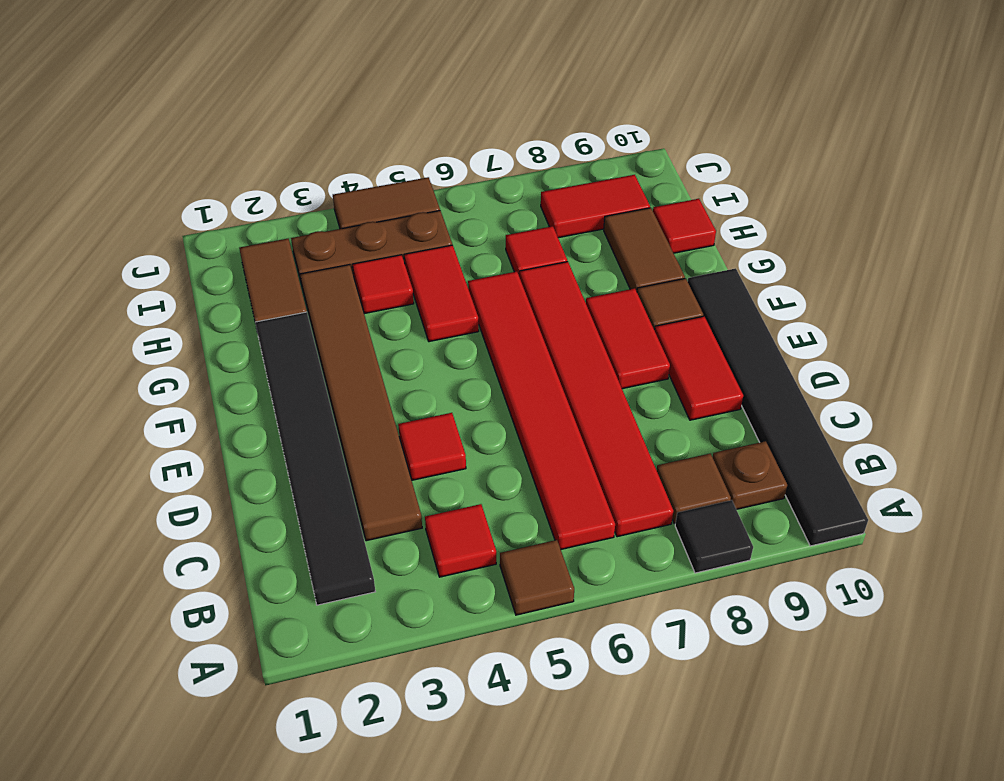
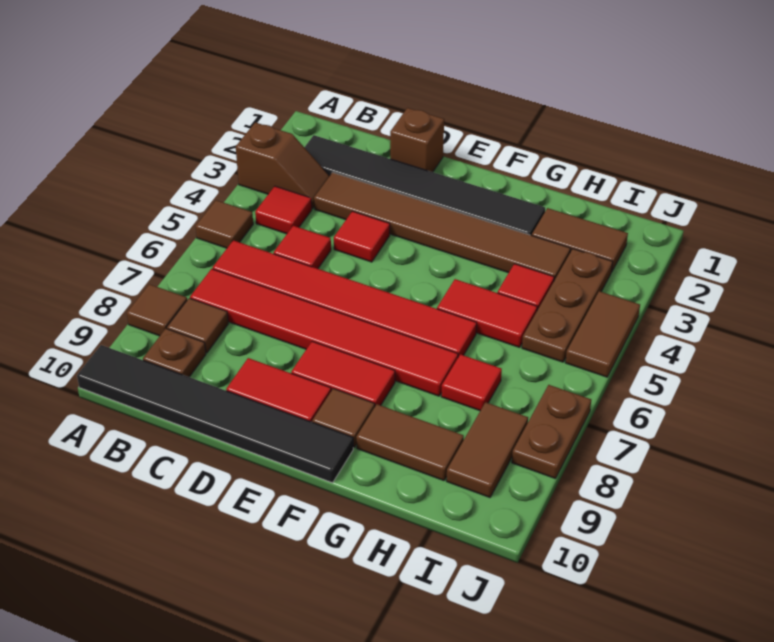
none -> brown 1x2 slope [236,122,329,209]
black 1x1 tile [675,500,753,573] -> brown 1x1 tile [127,284,187,336]
none -> brown 1x1 brick [390,108,444,172]
red 1x1 tile [653,199,716,253] -> red 1x1 tile moved to [274,226,331,269]
red 1x2 tile [541,175,650,238] -> brown 1x2 tile [446,402,528,498]
none -> brown 1x2 plate [512,385,591,479]

